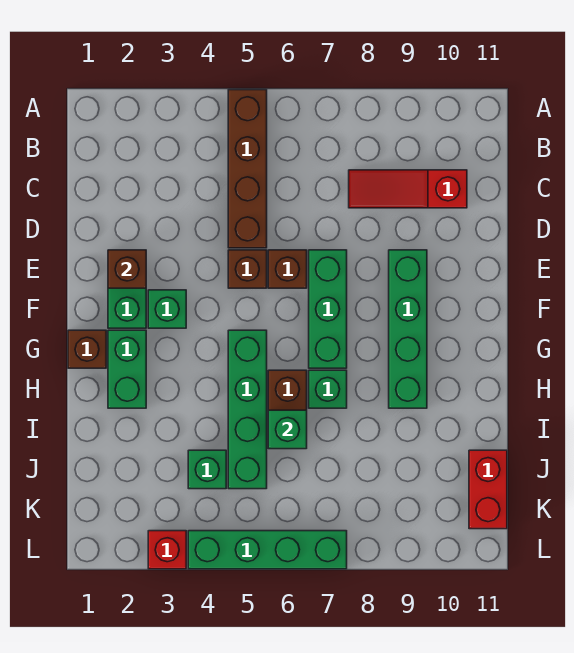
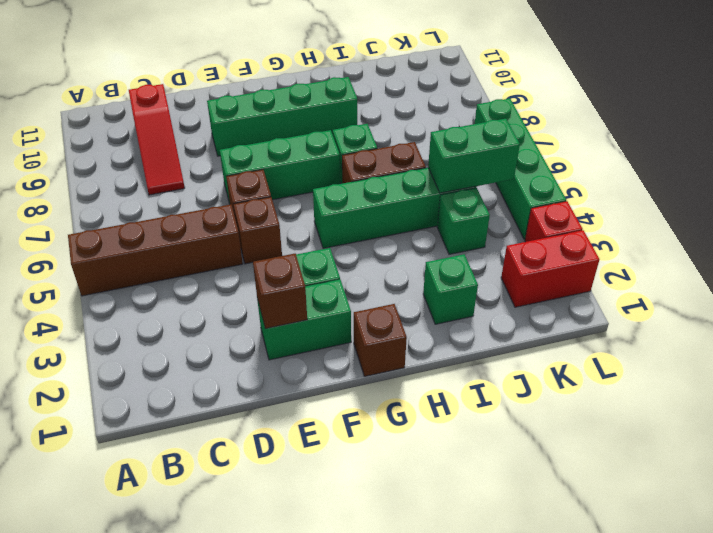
green 1x2 brick [108,330,146,408] -> green 1x2 brick moved to [428,119,520,193]
green 1x1 brick [268,410,307,449] -> green 1x1 brick moved to [423,254,478,324]
red 1x2 brick [469,450,507,529] -> red 1x2 brick moved to [501,230,599,307]

